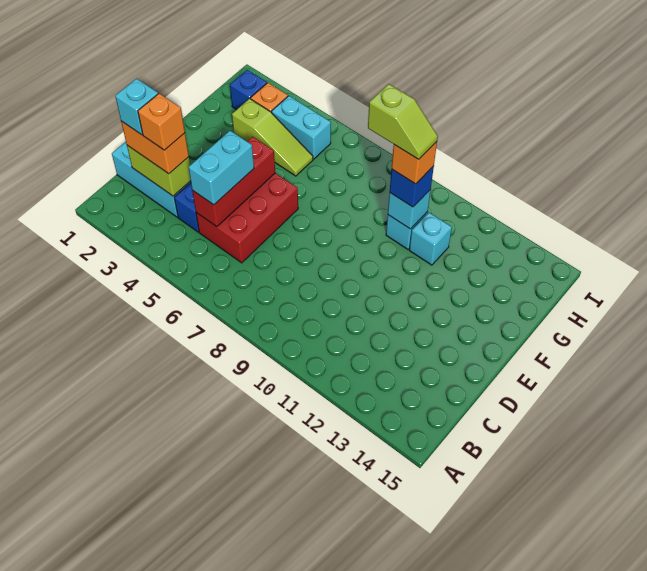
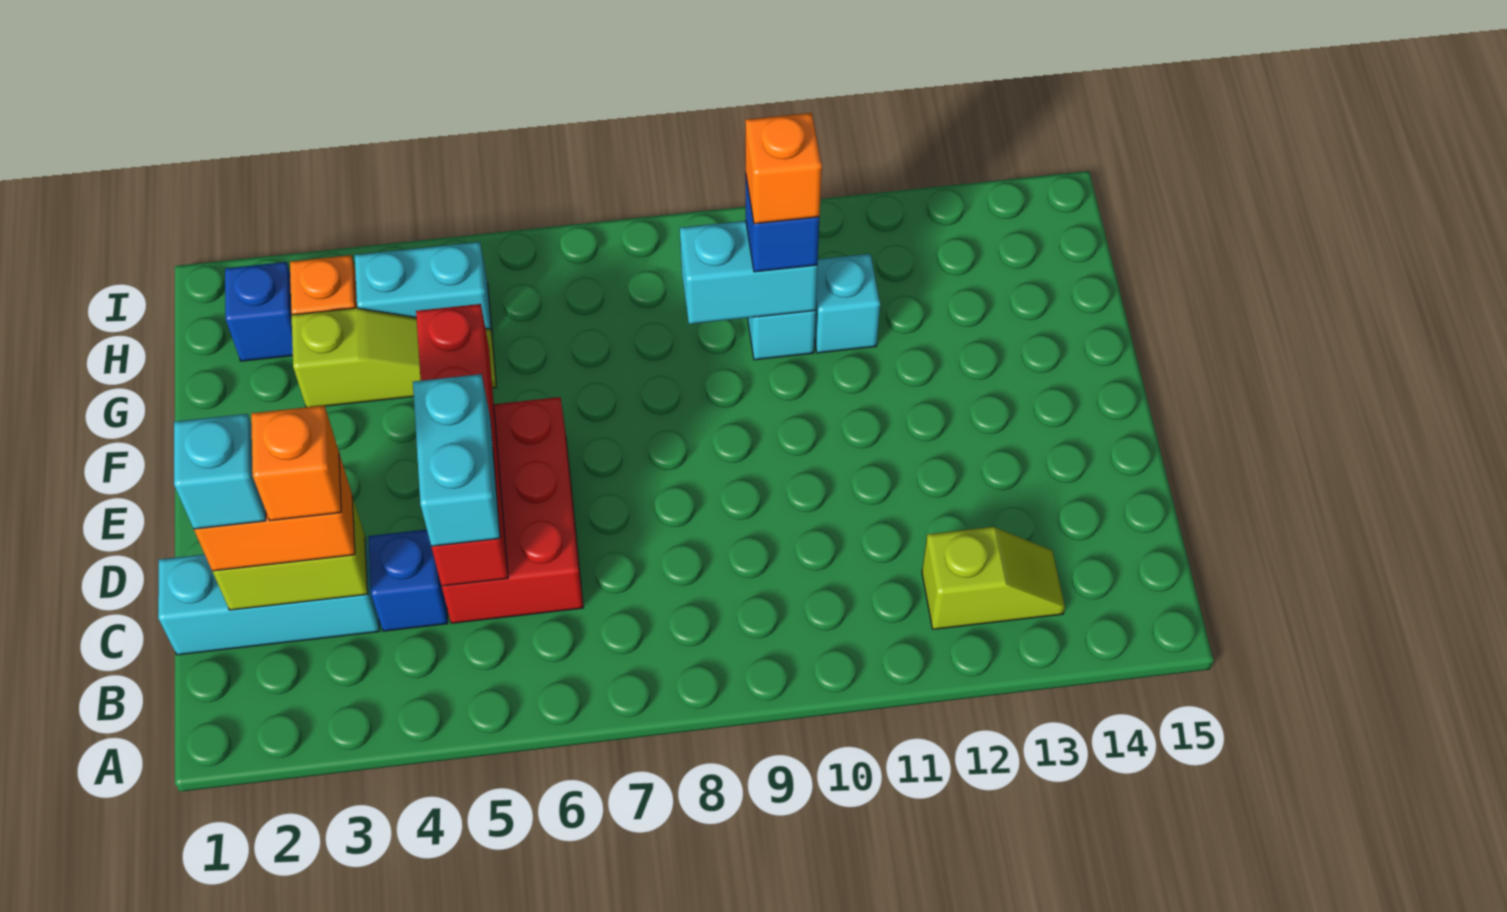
red 1x3 brick [192,137,275,227] -> red 1x4 brick [416,304,508,586]
lime 1x2 slope [368,84,438,159] -> lime 1x2 slope moved to [922,527,1065,629]
cyan 1x1 brick [388,190,430,229] -> cyan 1x2 brick [680,220,817,324]

